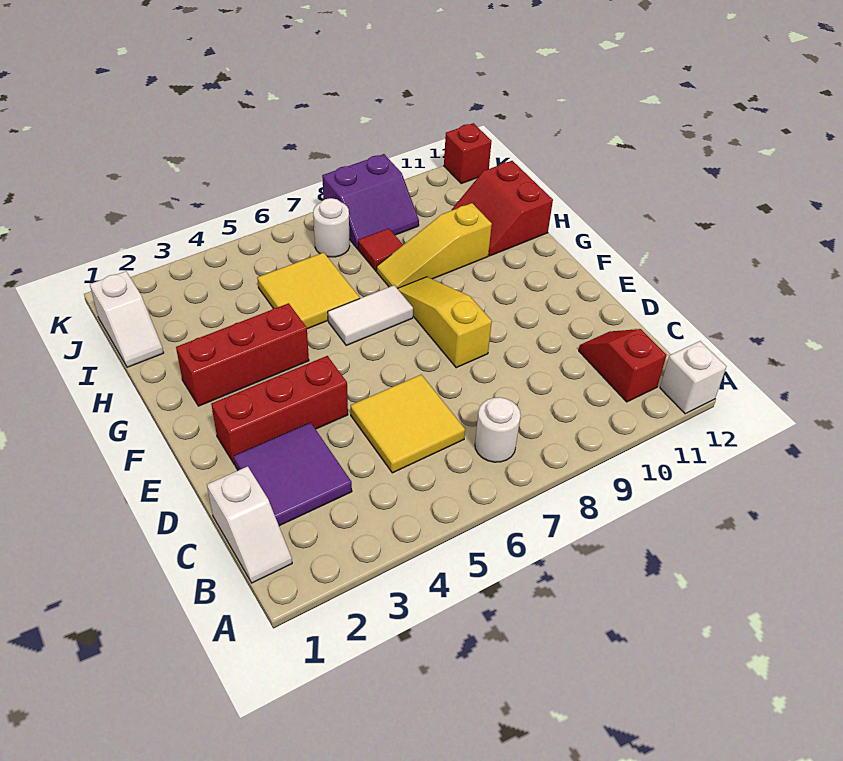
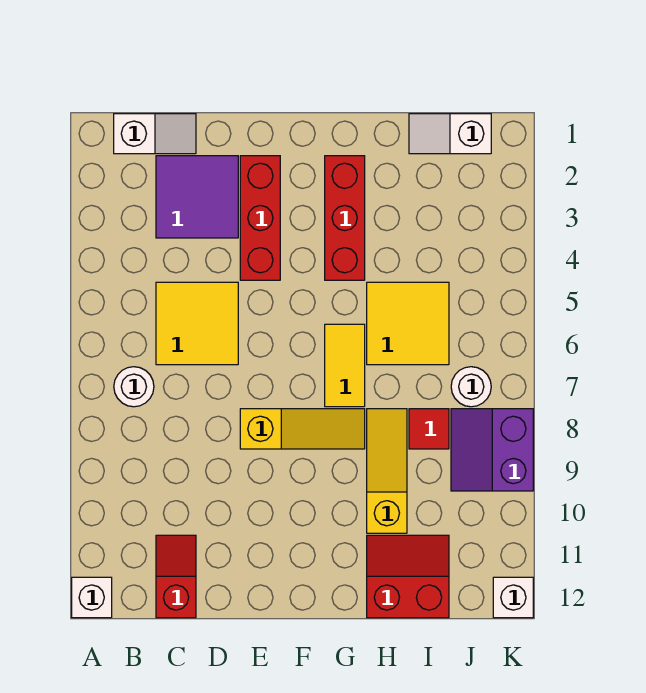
white 1x2 slope [207,466,292,583] -> white 1x2 slope turned to [114,114,196,154]
red 1x2 slope [579,329,666,402] -> red 1x2 slope turned to [156,535,196,618]
white 1x2 tile [328,285,413,345] -> yellow 1x2 tile [325,324,365,407]
red 1x1 brick [444,123,492,184] -> white 1x1 brick [493,577,533,618]

